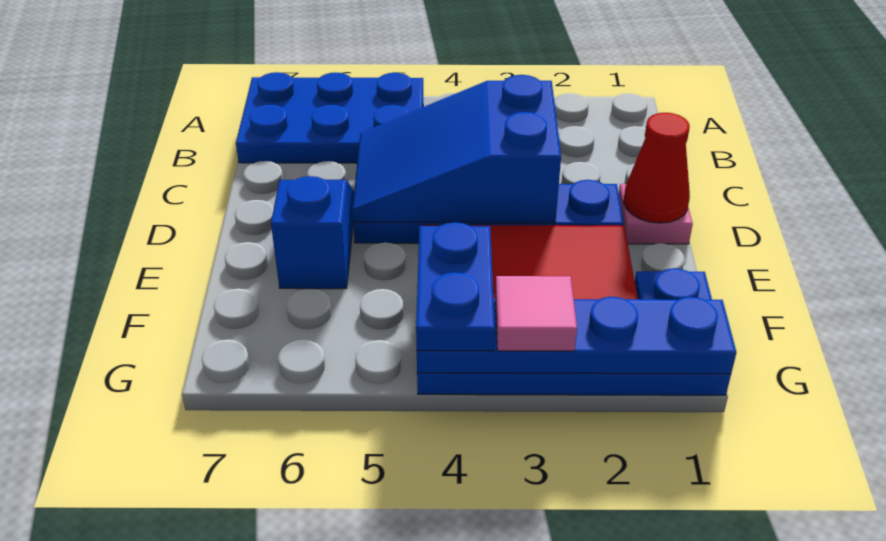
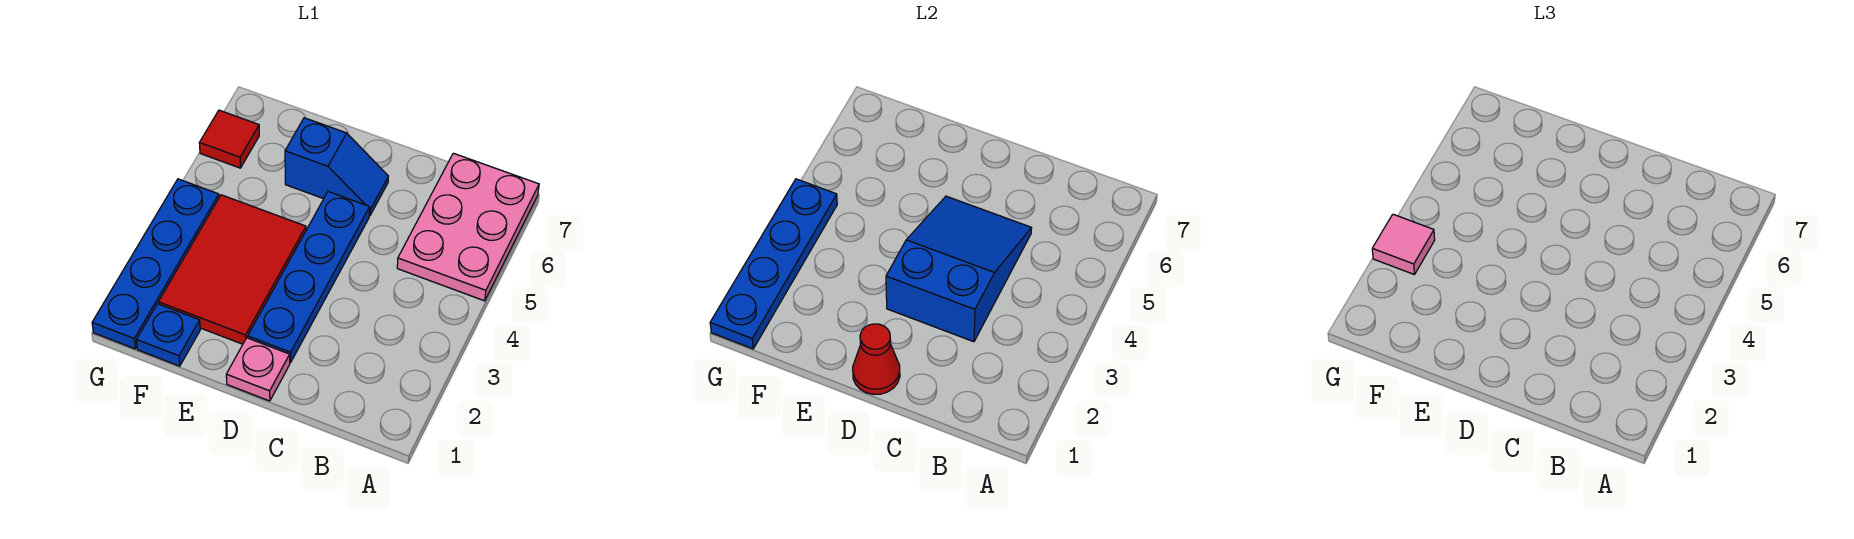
blue 2x3 plate [236,72,423,163] -> pink 2x3 plate [397,153,539,301]
blue 1x2 plate [416,222,495,351] -> none
none -> red 1x1 tile [199,110,259,168]

